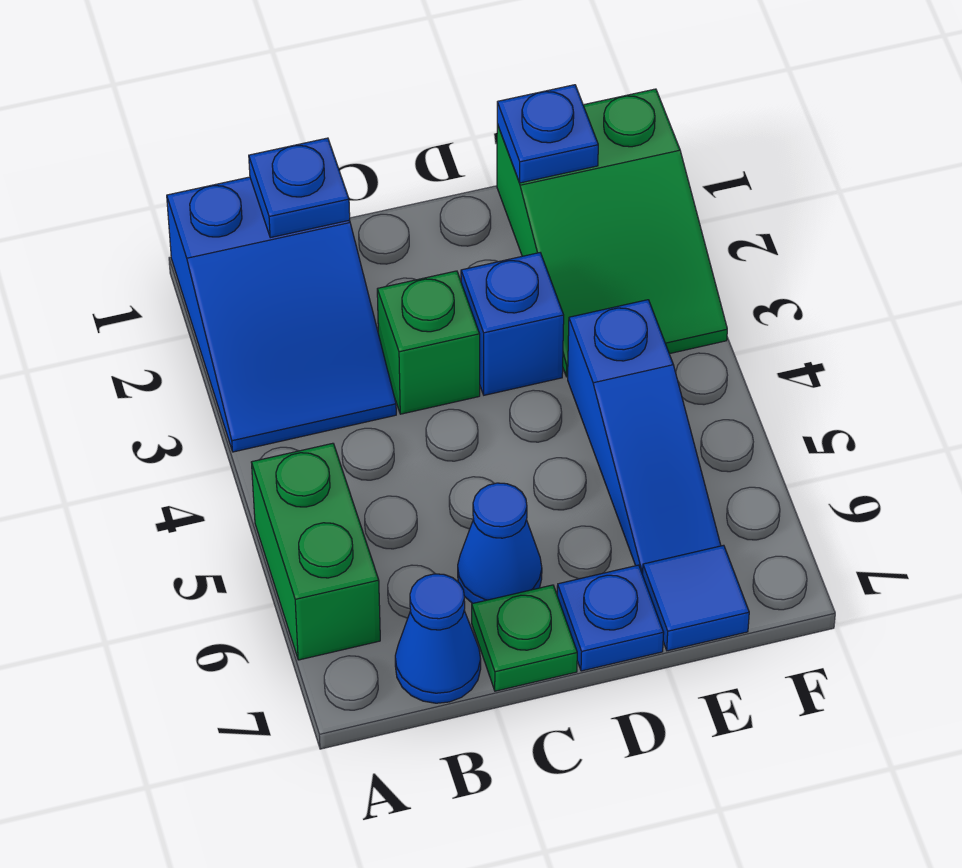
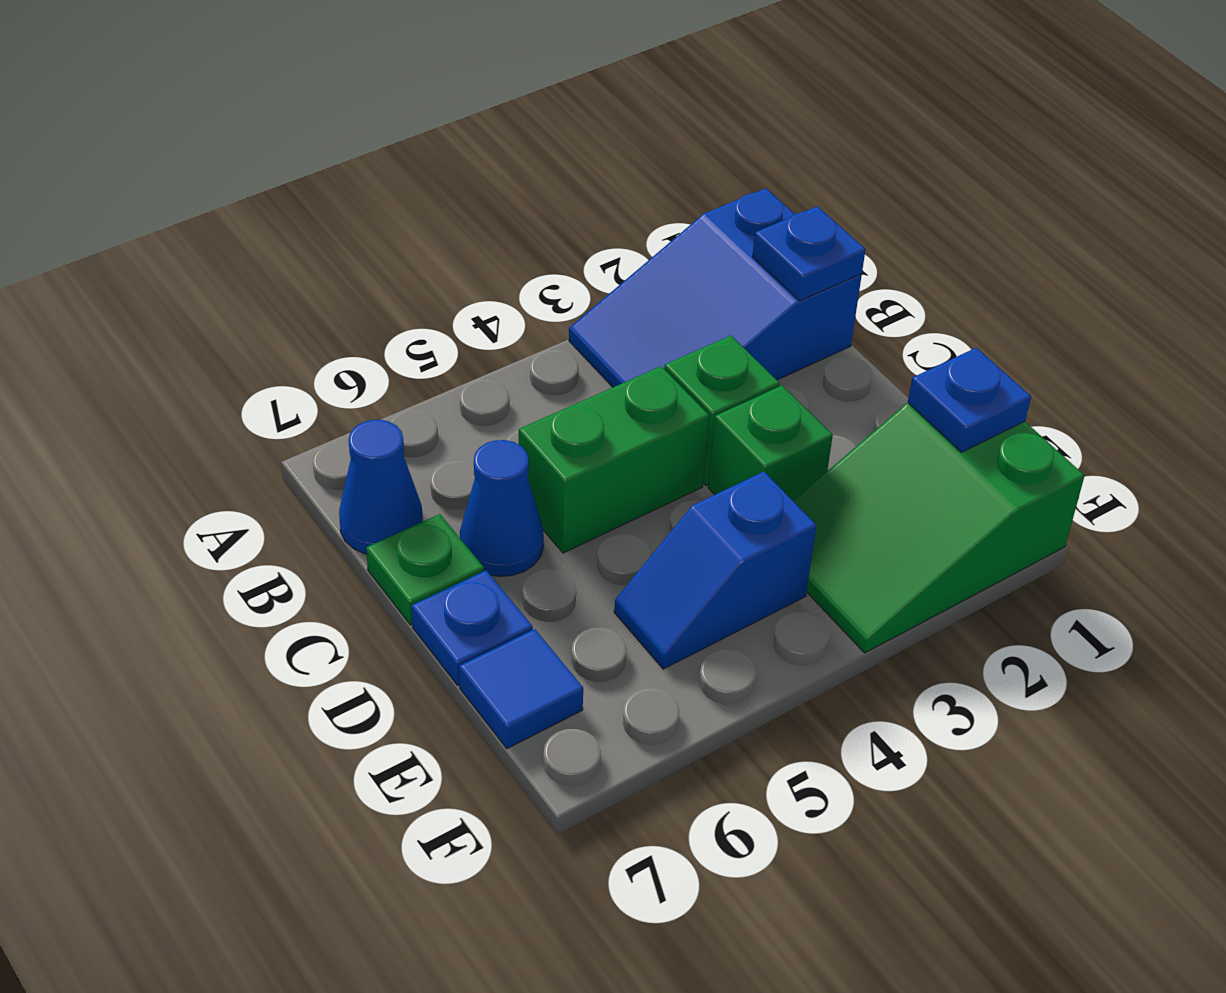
green 1x2 brick [251,443,380,660] -> green 1x2 brick moved to [519,366,709,553]
blue 1x1 brick [461,253,564,395] -> green 1x1 brick [708,386,833,500]
blue 1x3 slope [568,300,721,574] -> blue 1x2 slope [614,472,816,669]

